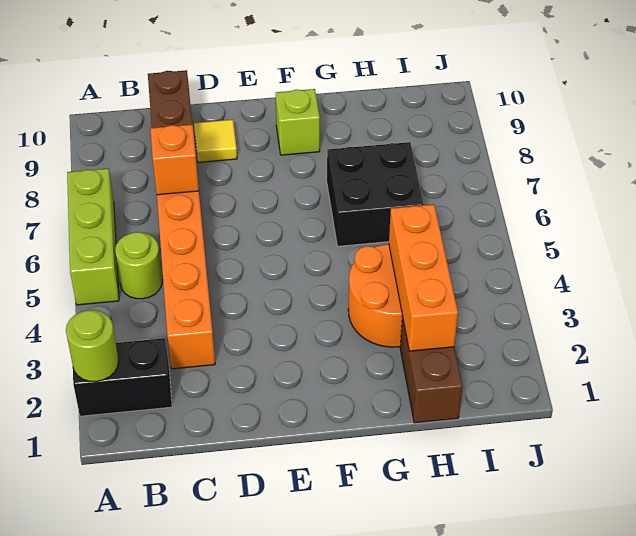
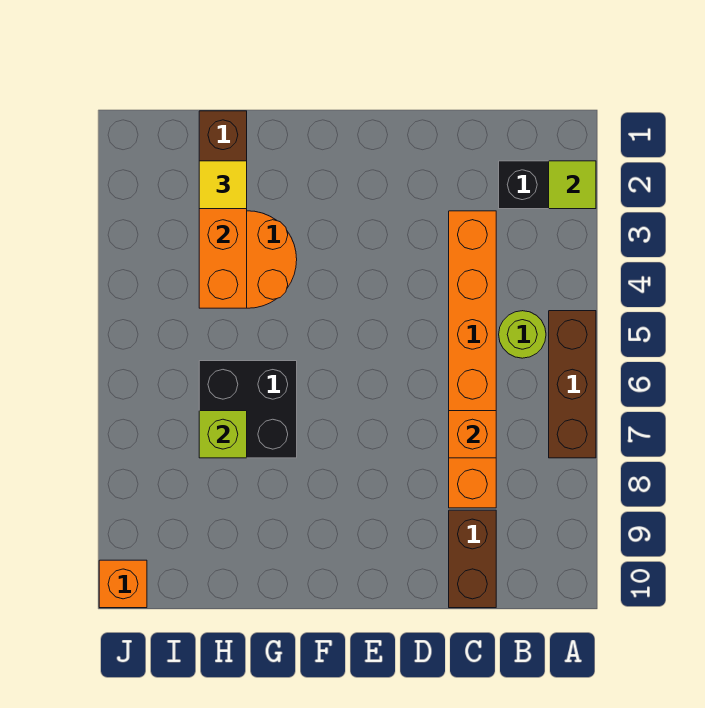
lime 1x1 round brick [66,310,119,381] -> lime 1x1 tile [549,161,596,209]
lime 1x3 brick [67,168,119,305] -> brown 1x3 brick [549,311,596,458]
yellow 1x1 tile [194,120,237,162] -> yellow 1x1 tile moved to [199,161,247,209]
lime 1x1 brick [276,89,320,155] -> lime 1x1 brick moved to [199,411,247,458]
none -> orange 1x1 brick [99,560,147,608]

